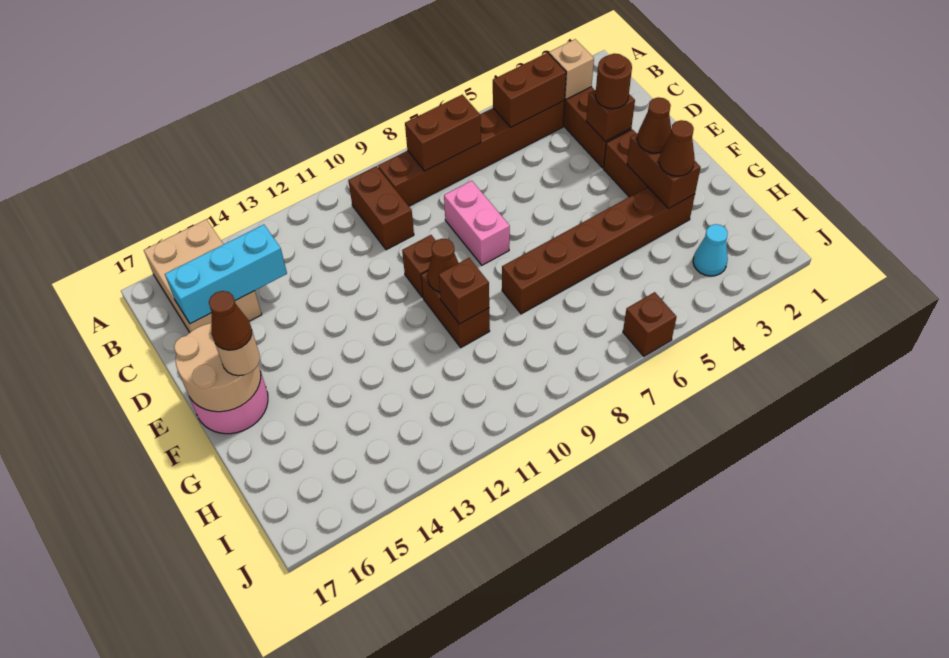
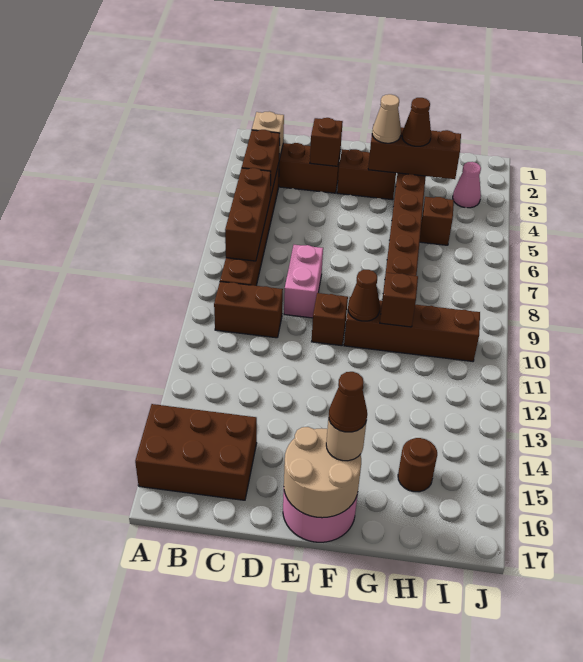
tan 2x3 brick [144,219,262,332] -> brown 2x3 brick [135,404,257,500]
brown 1x2 brick [405,95,481,171] -> brown 1x3 brick [225,168,271,261]
cyan 1x3 brick [165,225,287,324] -> none
brown 1x1 round brick [595,54,632,109] -> brown 1x1 round brick moved to [398,438,437,492]
pink 1x2 brick [444,181,510,265] -> pink 1x2 brick turned to [284,245,323,318]
brown 1x2 brick [627,133,701,208] -> brown 1x3 brick [368,125,461,179]
brown 1x1 cone [637,97,671,153] -> tan 1x1 cone [372,94,401,143]
brown 1x2 brick [421,271,490,347] -> brown 1x4 brick [344,297,480,361]
cyan 1x1 cone [693,224,728,276] -> pink 1x1 cone [453,162,481,208]
brown 1x1 brick [623,292,677,356] -> brown 1x1 brick moved to [420,197,454,245]

